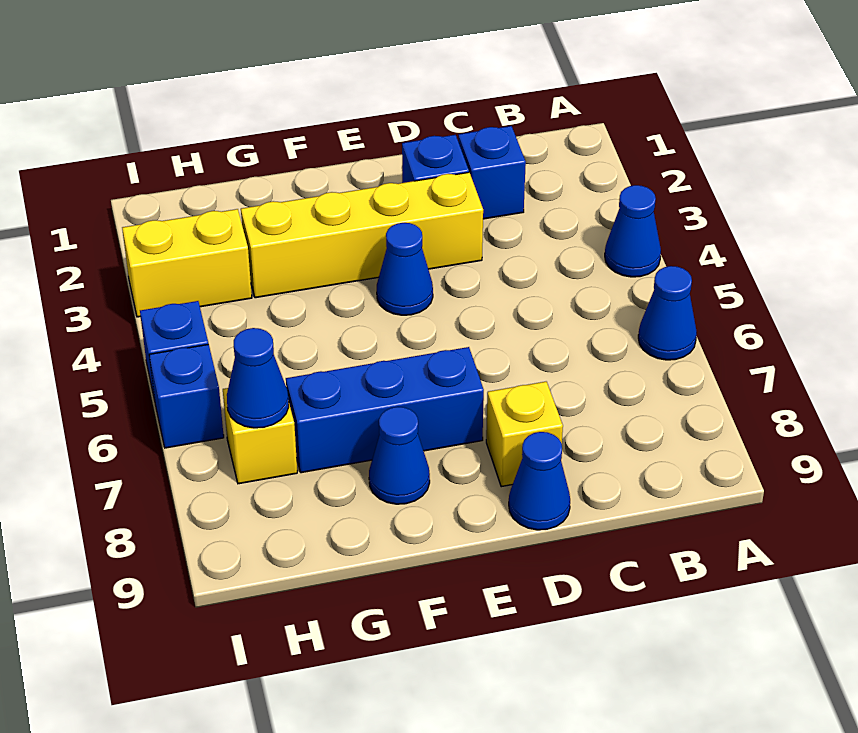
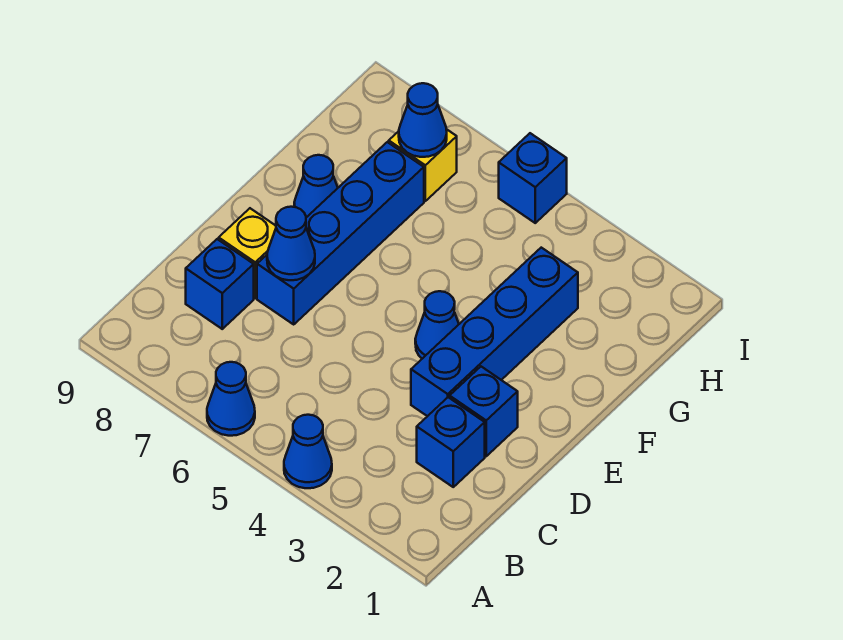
yellow 1x4 brick [241,172,483,298] -> blue 1x4 brick [411,248,578,416]
blue 1x1 cone [509,432,570,530] -> blue 1x1 cone moved to [267,207,315,280]
blue 1x3 brick [286,347,484,473] -> blue 1x4 brick [257,142,424,324]
yellow 1x2 brick [122,209,252,317] -> none
blue 1x1 brick [149,344,224,448] -> blue 1x1 brick moved to [186,239,254,329]

